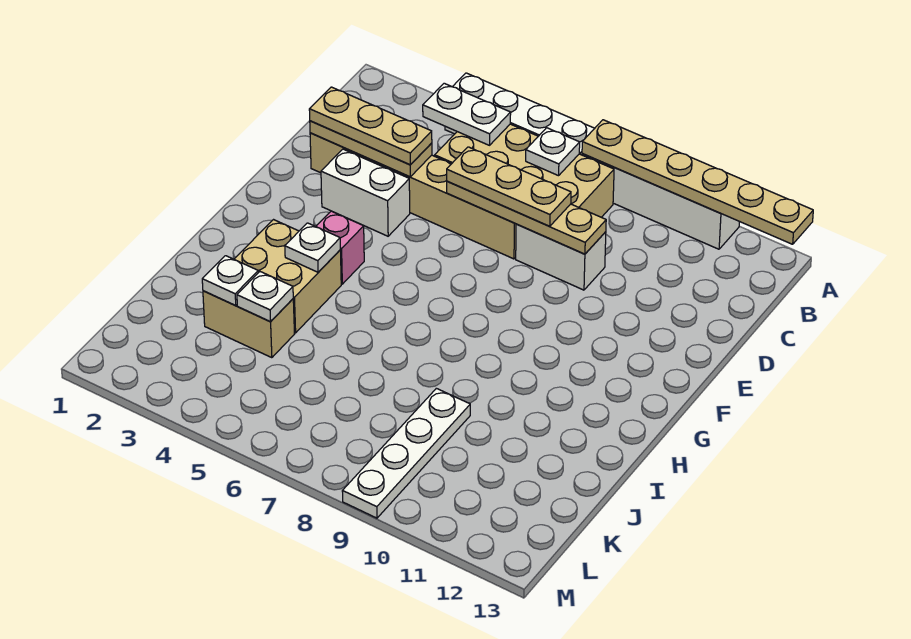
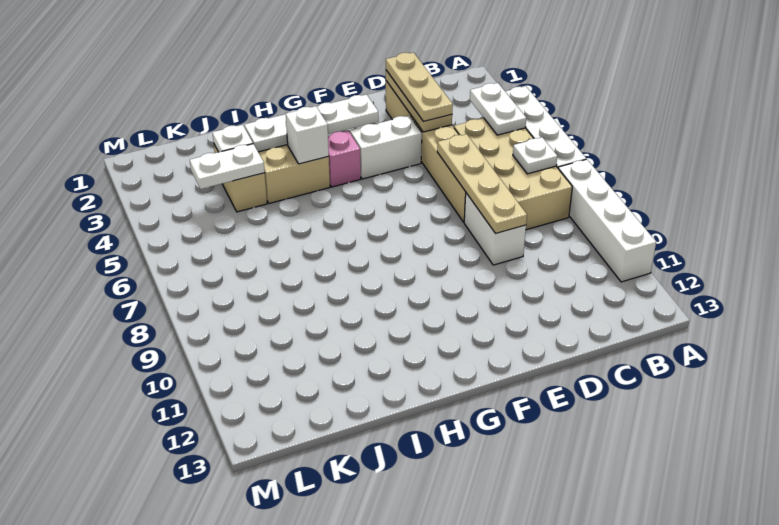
tan 1x6 plate [582,120,813,244] -> none
tan 1x3 plate [447,147,571,226] -> none
white 1x2 brick [321,149,410,236] -> white 1x2 brick turned to [350,116,422,179]
white 1x1 plate [285,223,340,272] -> white 1x1 brick [286,106,329,164]
white 1x1 plate [237,272,293,322] -> white 1x2 plate [190,144,265,189]
white 1x4 plate [342,388,470,518] -> white 1x4 plate moved to [244,95,379,152]

